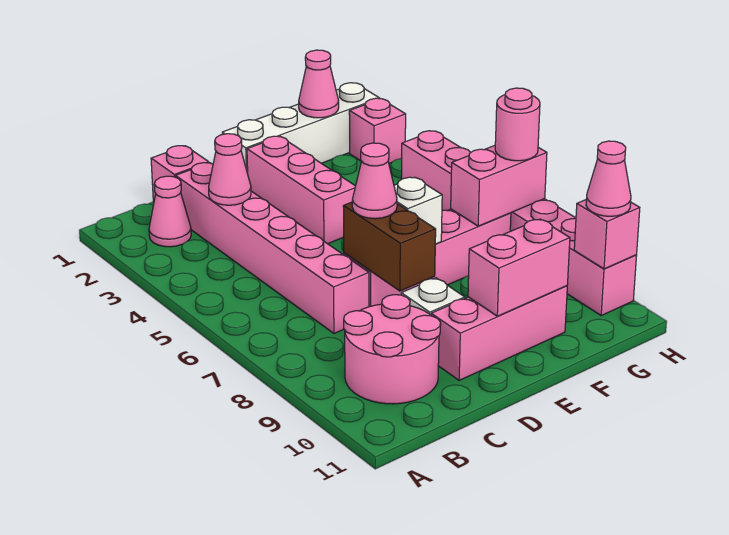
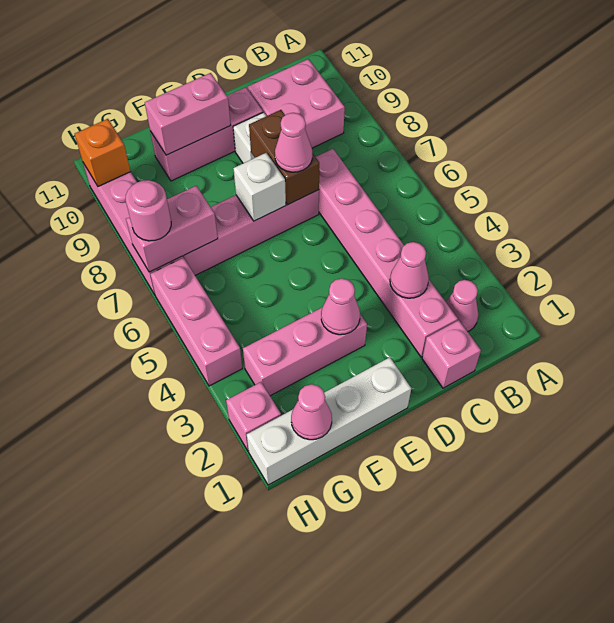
pink 2x2 round brick [344,295,441,404] -> pink 2x2 brick [248,59,345,148]
pink 1x3 brick [247,136,355,244] -> pink 1x3 brick turned to [243,307,367,396]
pink 1x1 brick [574,200,640,269] -> orange 1x1 brick [75,119,131,186]
pink 1x1 cone [586,141,631,216] -> pink 1x1 cone moved to [321,278,360,335]

